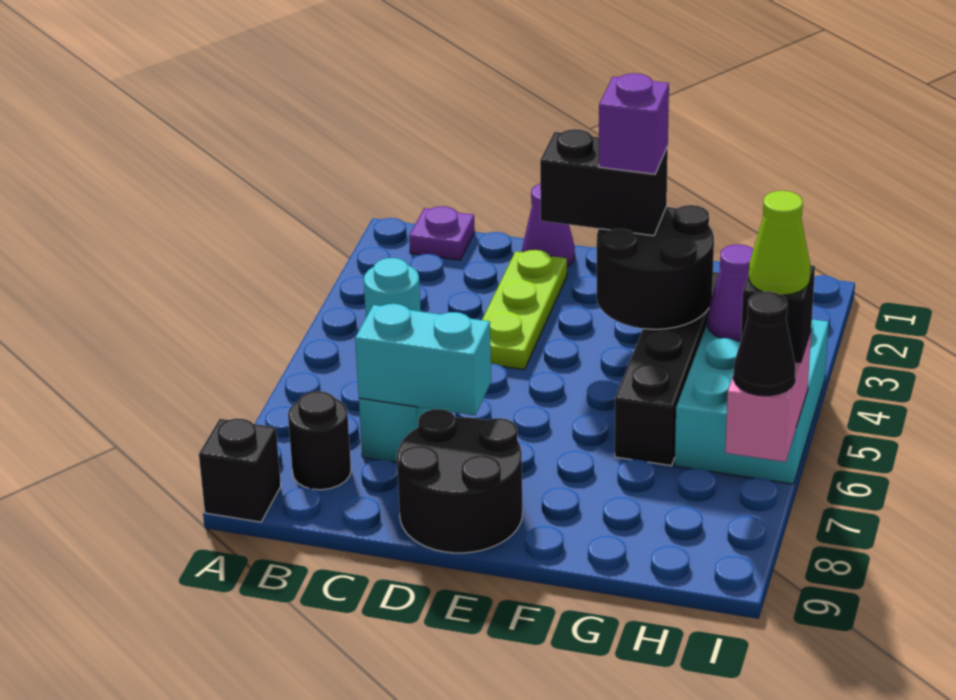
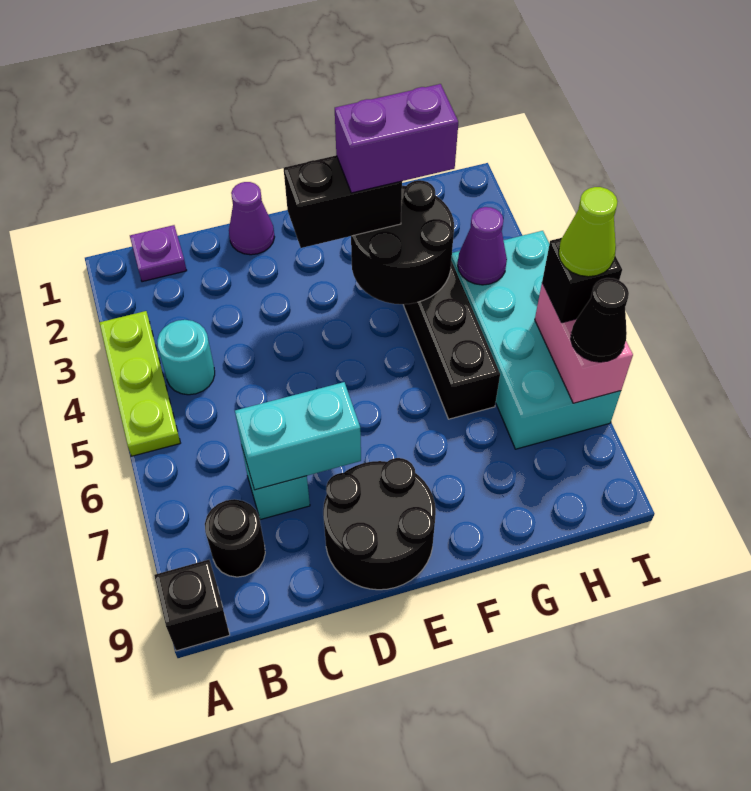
lime 1x3 plate [482,250,567,370] -> lime 1x3 plate moved to [99,311,180,456]
purple 1x1 brick [599,73,669,174] -> purple 1x2 brick [335,84,458,193]
cyan 2x3 brick [675,319,829,484] -> cyan 2x4 brick [451,231,621,449]

